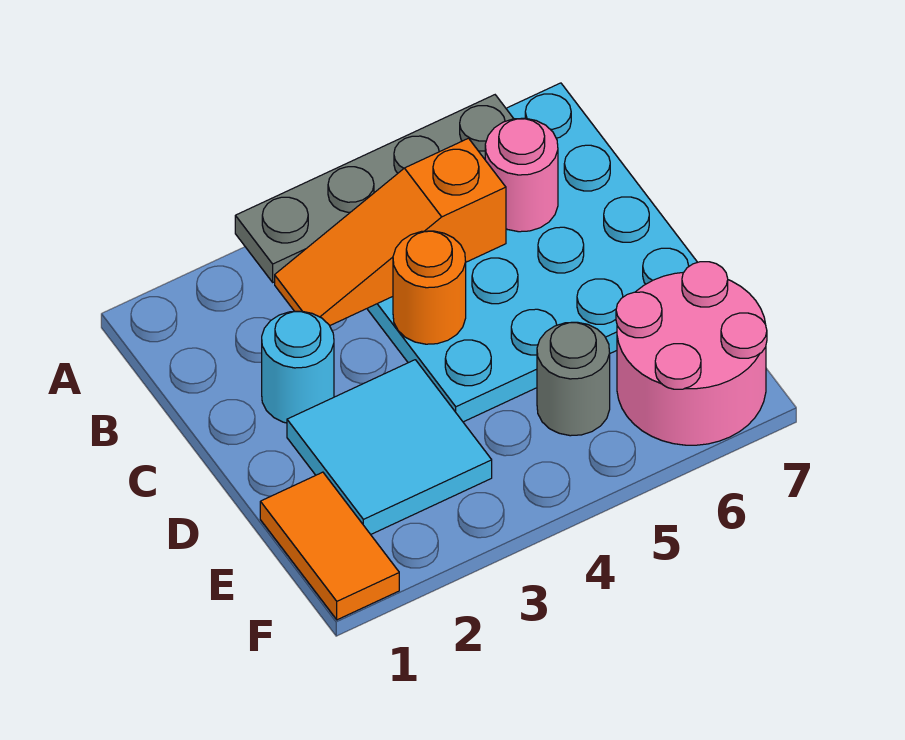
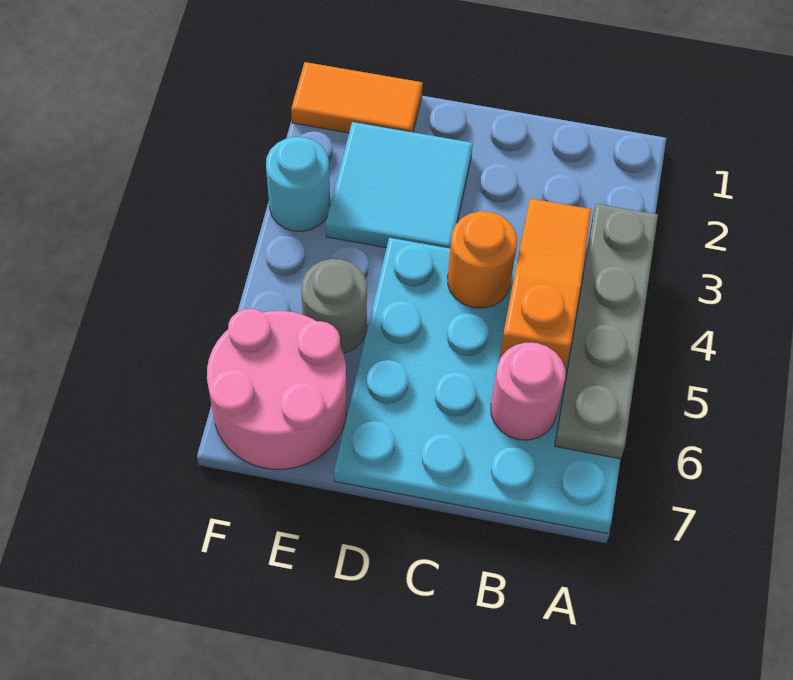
cyan 1x1 round brick [262,311,334,423] -> cyan 1x1 round brick moved to [266,137,330,231]

